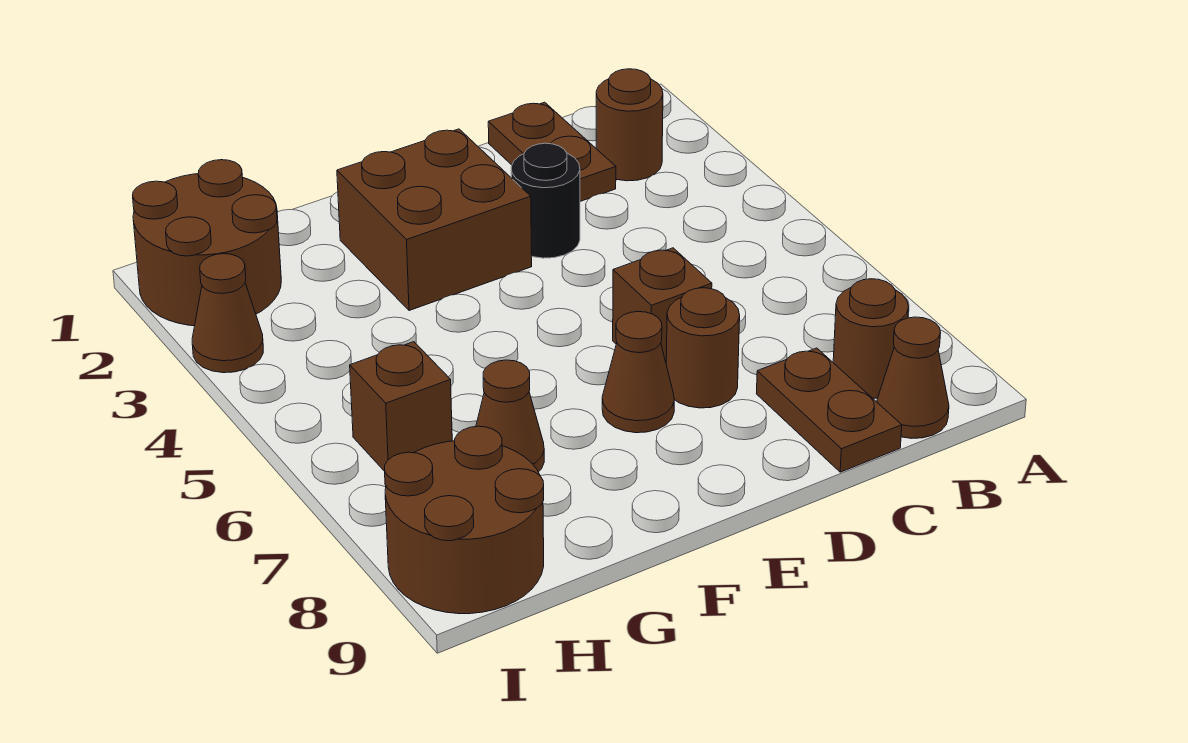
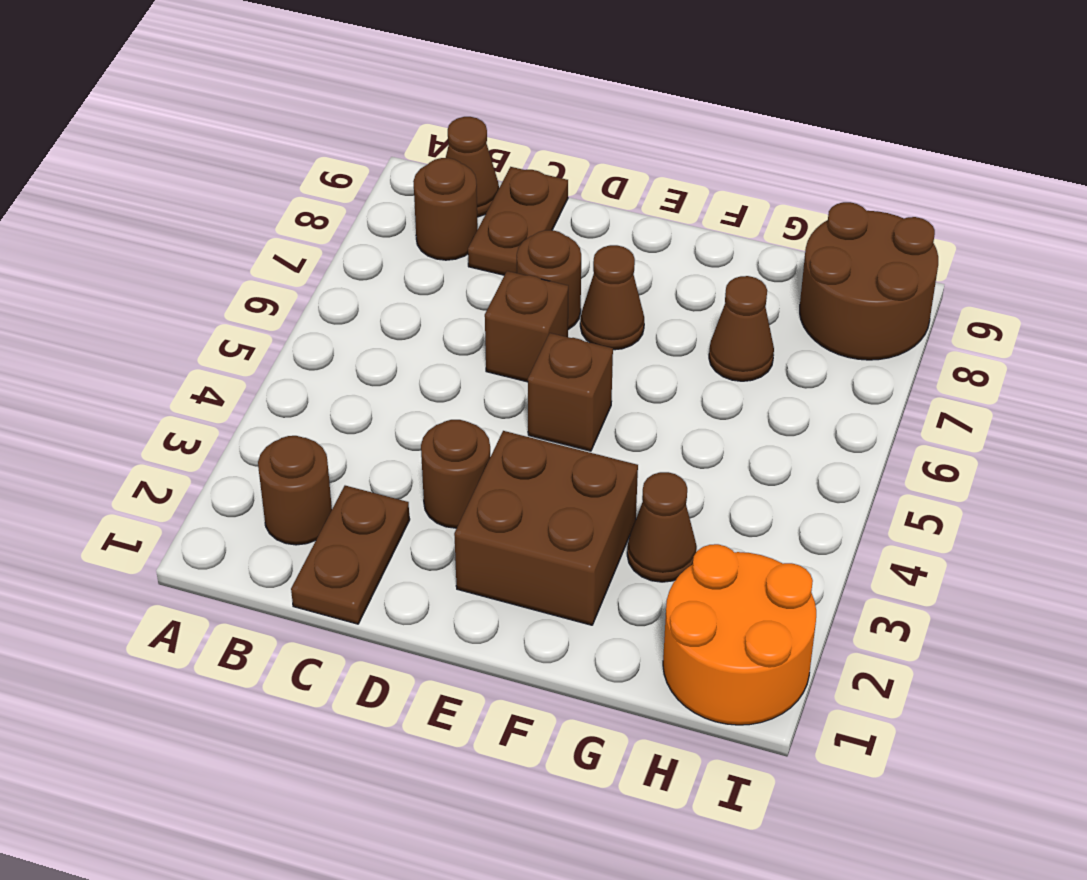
black 1x1 round brick [511,143,580,258] -> brown 1x1 round brick [421,420,490,528]
brown 2x2 round brick [133,160,281,326] -> orange 2x2 round brick [663,544,816,725]
brown 1x1 brick [350,342,452,471] -> brown 1x1 brick moved to [528,333,613,451]
brown 1x1 cone [192,254,263,373] -> brown 1x1 cone moved to [627,472,697,582]

